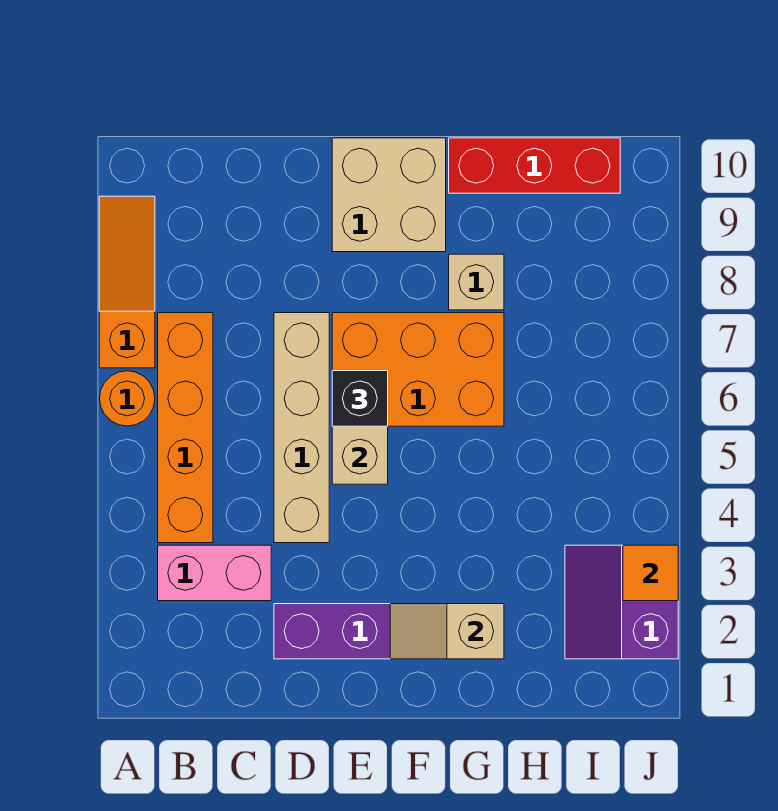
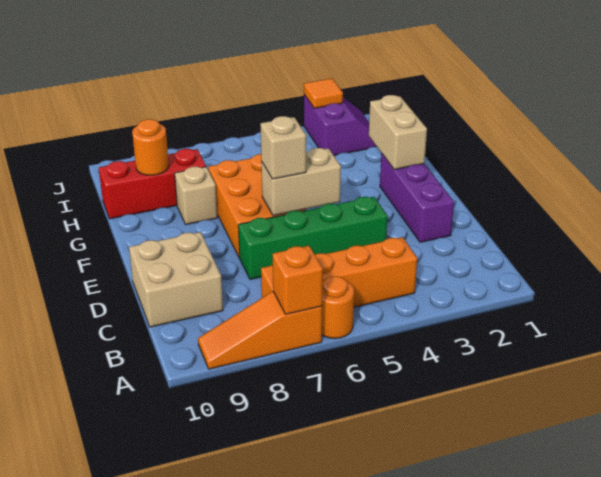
none -> orange 1x1 brick [273,246,323,314]
pink 1x2 brick [158,545,271,601] -> none
tan 1x4 brick [274,313,329,543] -> green 1x4 brick [238,197,387,279]
black 1x1 brick [332,371,388,426] -> tan 1x1 brick [261,116,306,179]
tan 2x2 brick [332,138,446,252] -> tan 2x2 brick moved to [129,232,223,327]
tan 1x2 slope [390,604,504,659] -> tan 1x2 brick [369,95,427,170]
red 1x3 brick [449,138,620,193] -> red 1x3 brick turned to [99,149,206,219]
none -> orange 1x1 round brick [132,119,169,175]
purple 2x2 slope [565,545,678,659] -> purple 2x2 slope turned to [304,95,377,155]

